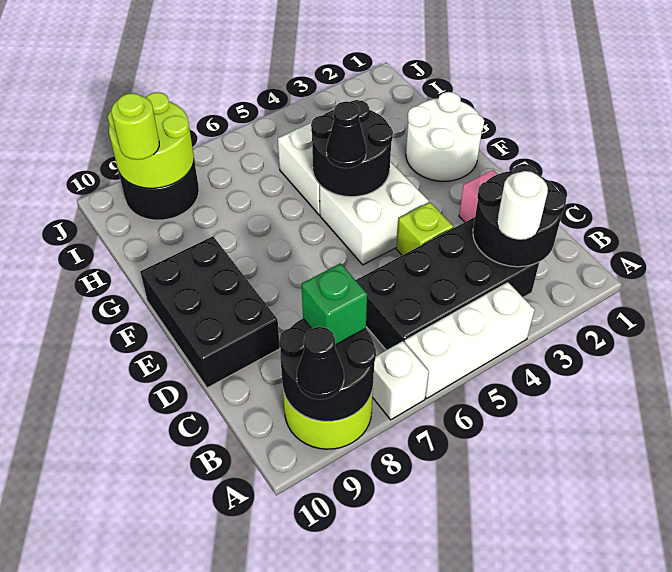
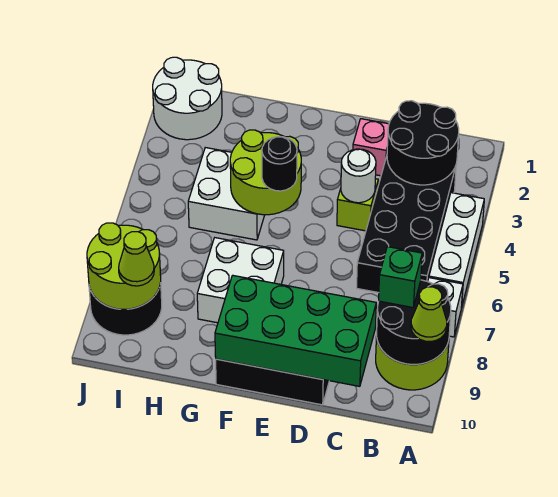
black 1x1 cone [297,327,344,399] -> lime 1x1 cone [411,287,447,342]
white 1x1 round brick [497,171,548,240] -> white 1x1 round brick moved to [341,149,376,203]
none -> green 2x4 brick [215,275,376,386]
white 2x2 brick [320,162,429,265] -> white 2x2 brick moved to [197,238,284,323]
white 2x2 round brick [406,92,484,181] -> white 2x2 round brick moved to [153,57,222,140]
black 2x2 round brick [311,100,393,197] -> lime 2x2 round brick [230,130,301,215]
black 1x1 cone [326,101,366,168] -> black 1x1 round brick [262,137,297,191]
lime 1x1 round brick [111,93,159,160] -> lime 1x1 cone [119,232,154,286]

